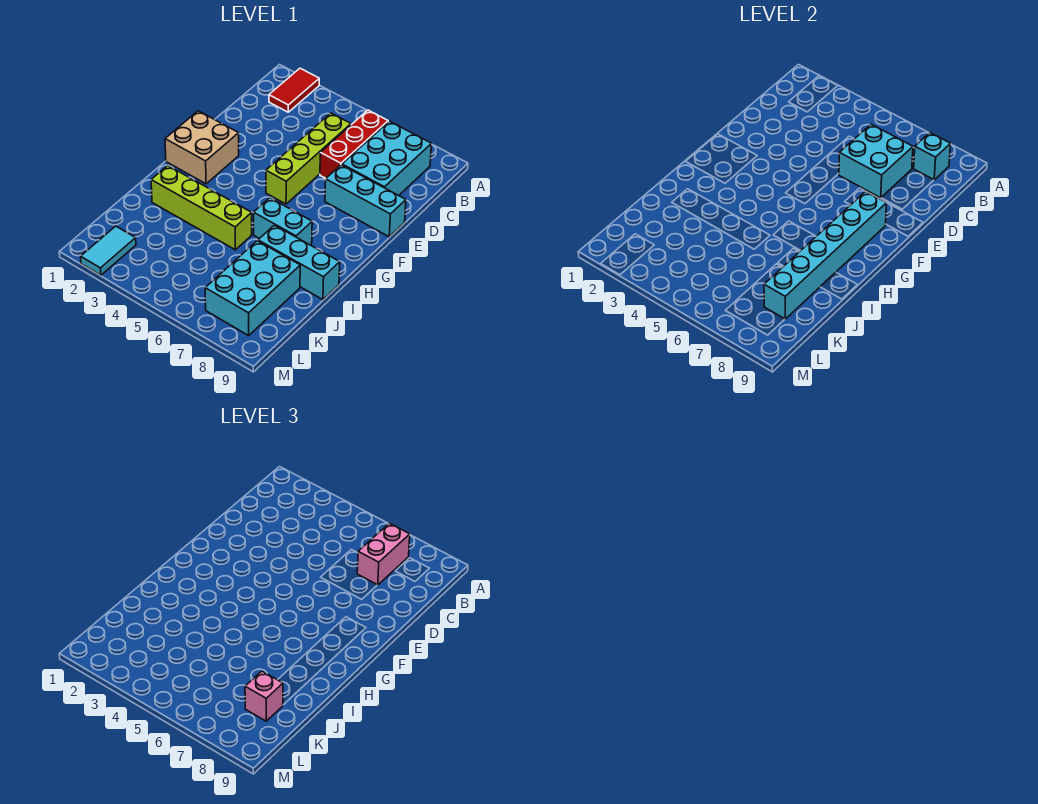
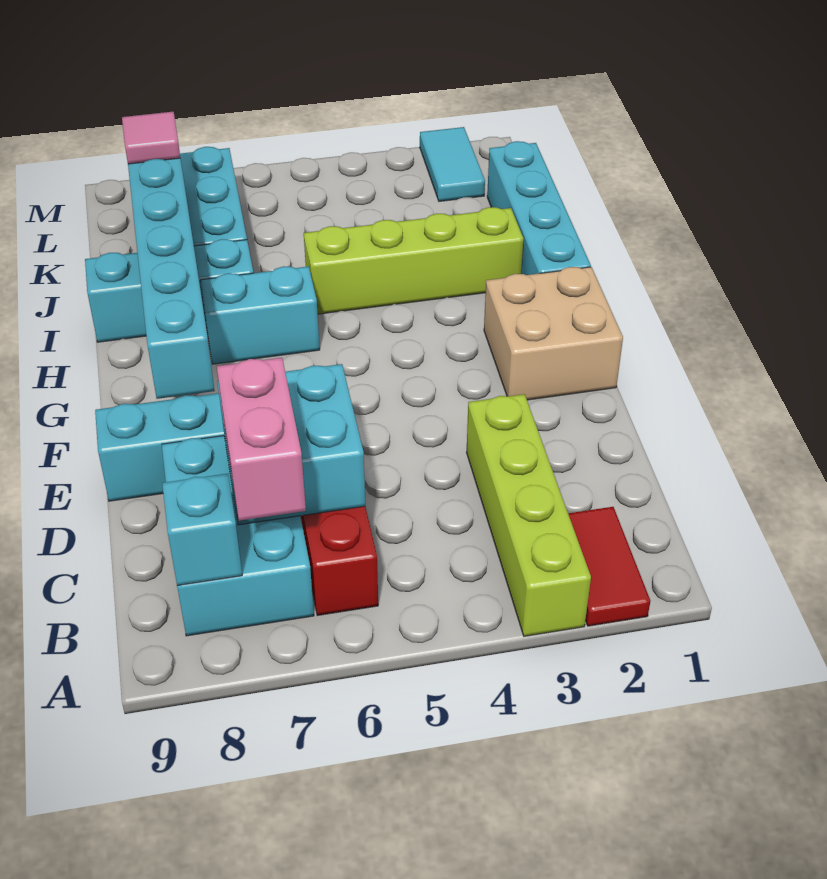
lime 1x4 brick [266,113,351,204] -> lime 1x4 brick moved to [467,394,591,636]
none -> cyan 1x4 brick [487,141,591,275]
pink 1x1 brick [245,671,283,721] -> pink 1x1 tile [122,112,180,164]

